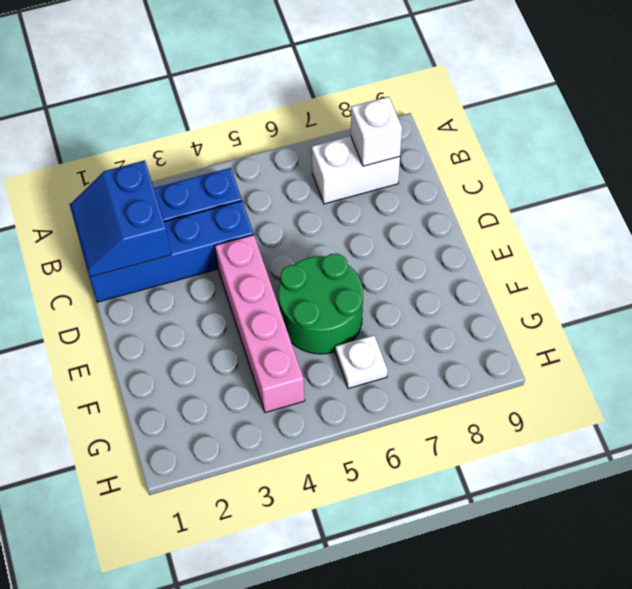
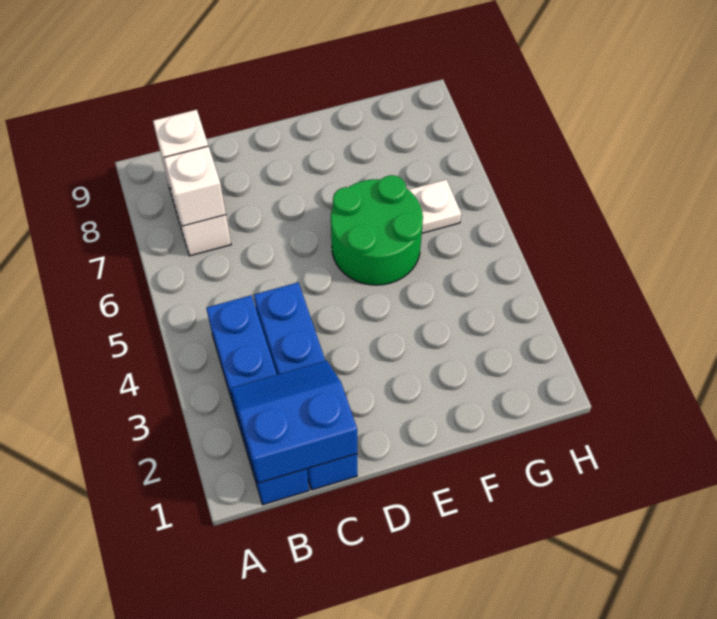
blue 2x2 slope [70,161,171,277] -> blue 2x2 slope turned to [230,361,357,483]
none -> white 1x1 brick [164,146,226,226]
pink 1x4 brick [215,235,305,413] -> none

